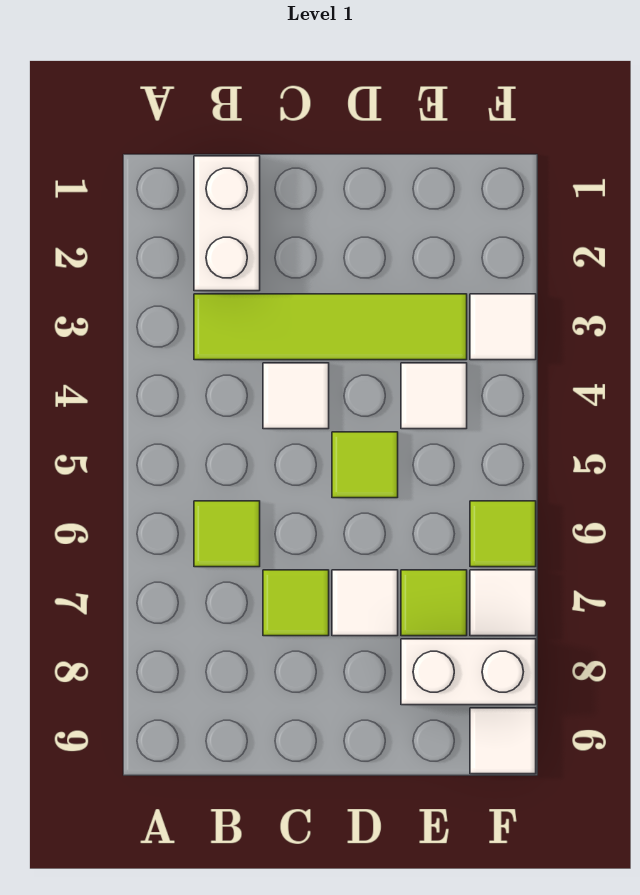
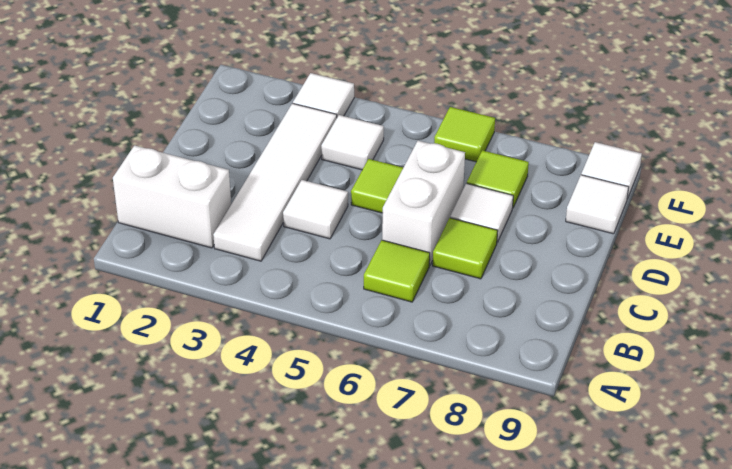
lime 1x4 tile [194,294,467,360] -> white 1x4 tile [213,103,337,261]
white 1x2 brick [401,639,536,705] -> white 1x2 brick moved to [382,141,465,265]
white 1x1 tile [470,570,536,636] -> white 1x1 tile moved to [566,175,629,234]

